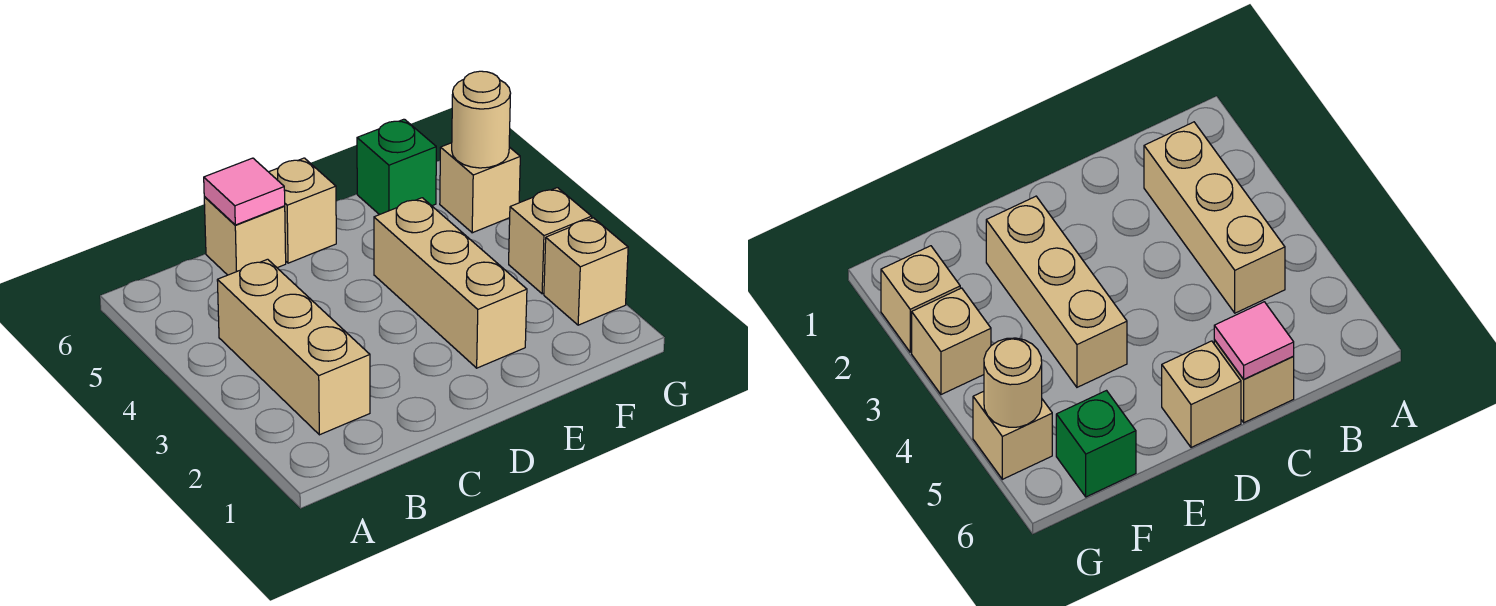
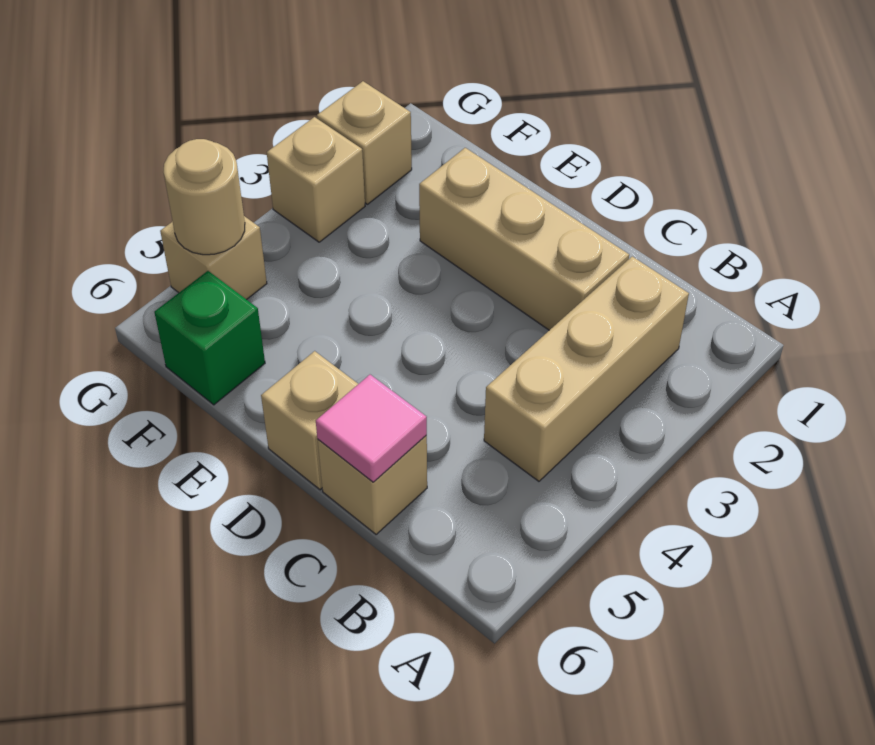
tan 1x3 brick [374,198,527,368] -> tan 1x3 brick turned to [419,148,629,330]

